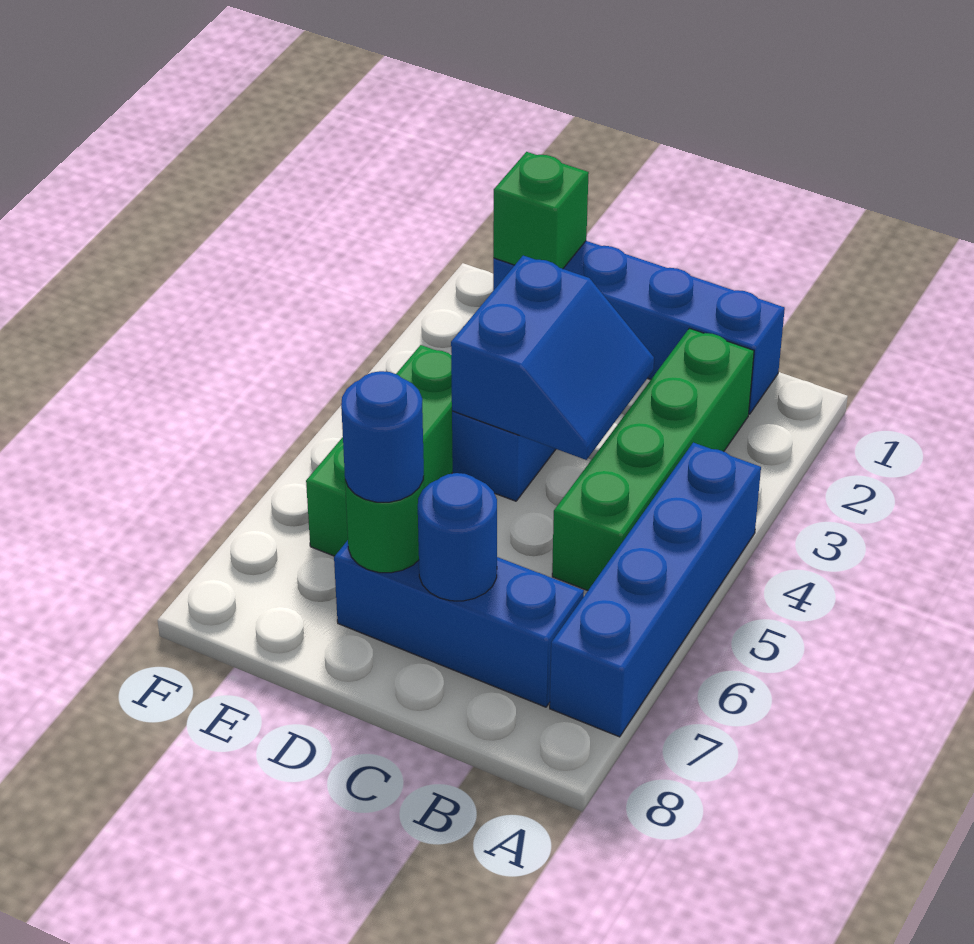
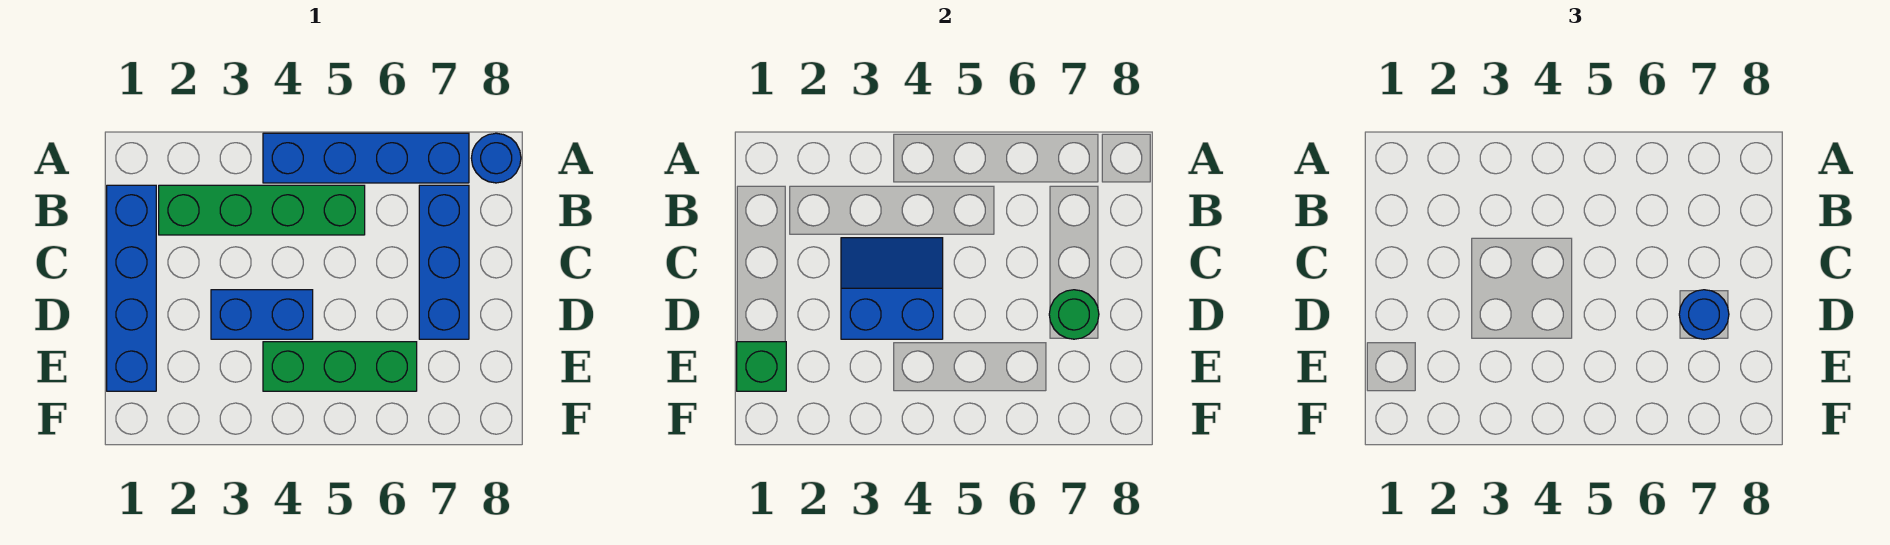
blue 1x1 round brick [418,473,497,601] -> blue 1x1 round brick moved to [471,133,521,183]

